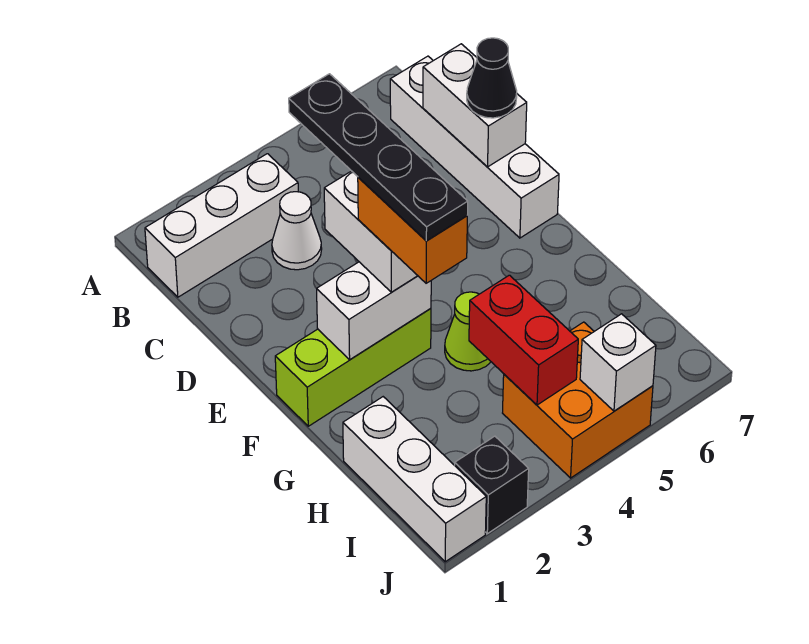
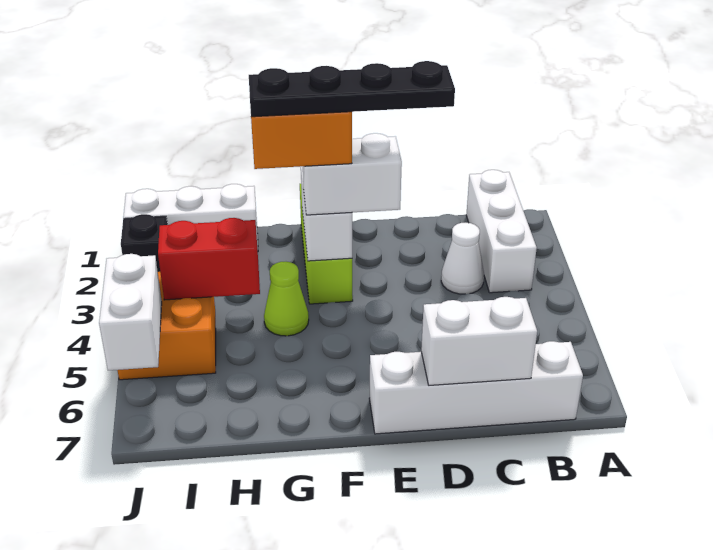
black 1x1 cone [467,38,517,118] -> none
white 1x1 brick [580,314,656,411] -> white 1x2 brick [99,254,162,370]

